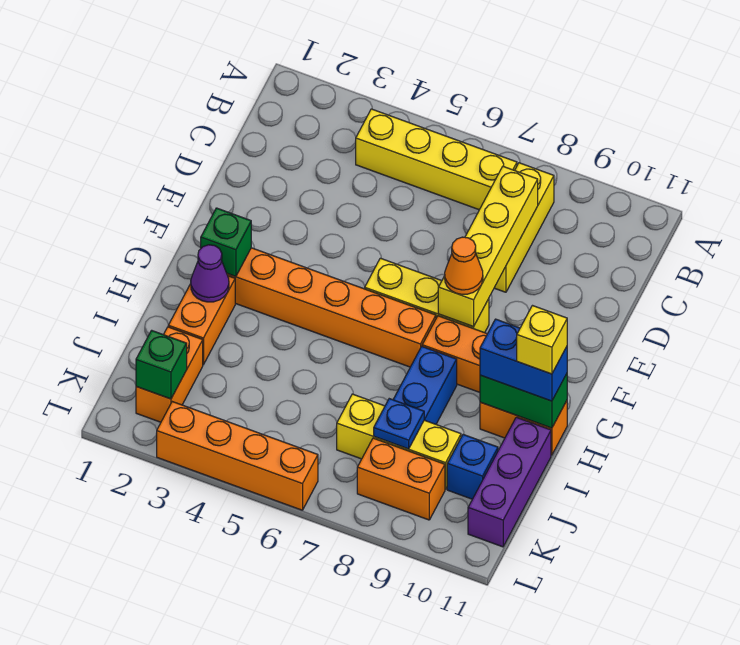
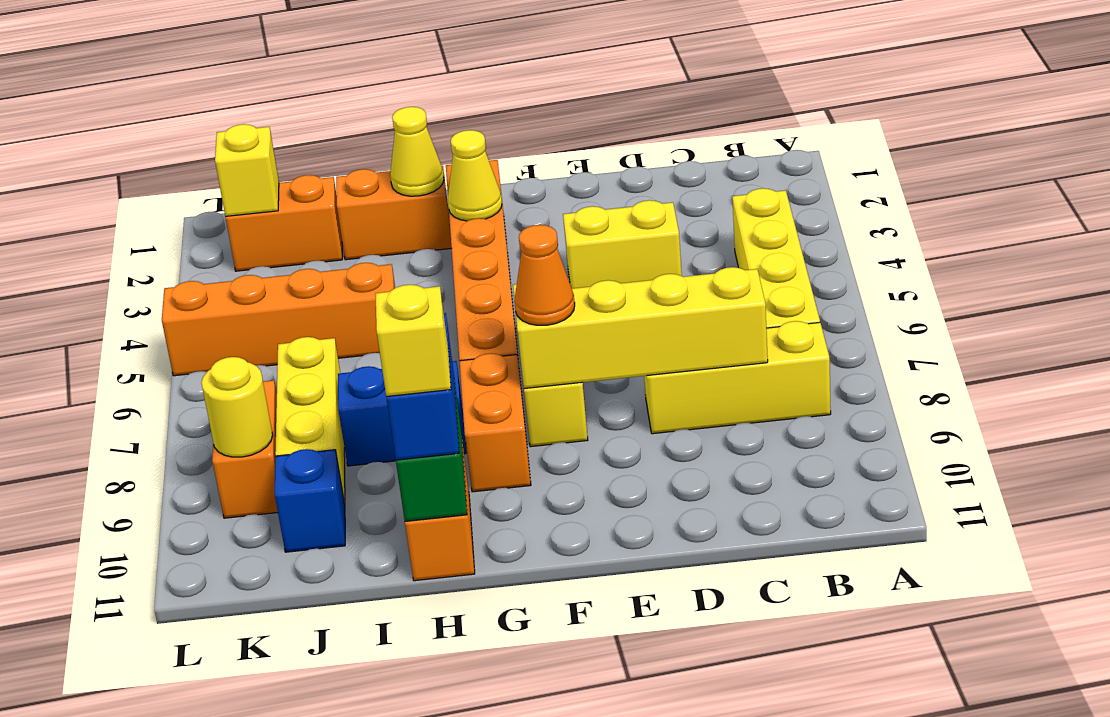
none -> yellow 1x2 brick [563,200,682,288]
green 1x1 brick [201,208,251,277] -> none
none -> yellow 1x1 cone [448,130,502,221]
purple 1x1 cone [191,245,229,302] -> yellow 1x1 cone [390,107,444,196]
purple 1x3 brick [468,417,551,547] -> none
blue 1x1 plate [374,399,424,449] -> none
green 1x1 brick [136,330,187,399] -> yellow 1x1 brick [215,124,279,216]
none -> yellow 1x1 round brick [201,357,273,457]
orange 1x4 brick [157,402,318,510] -> orange 1x4 brick turned to [162,263,395,376]

